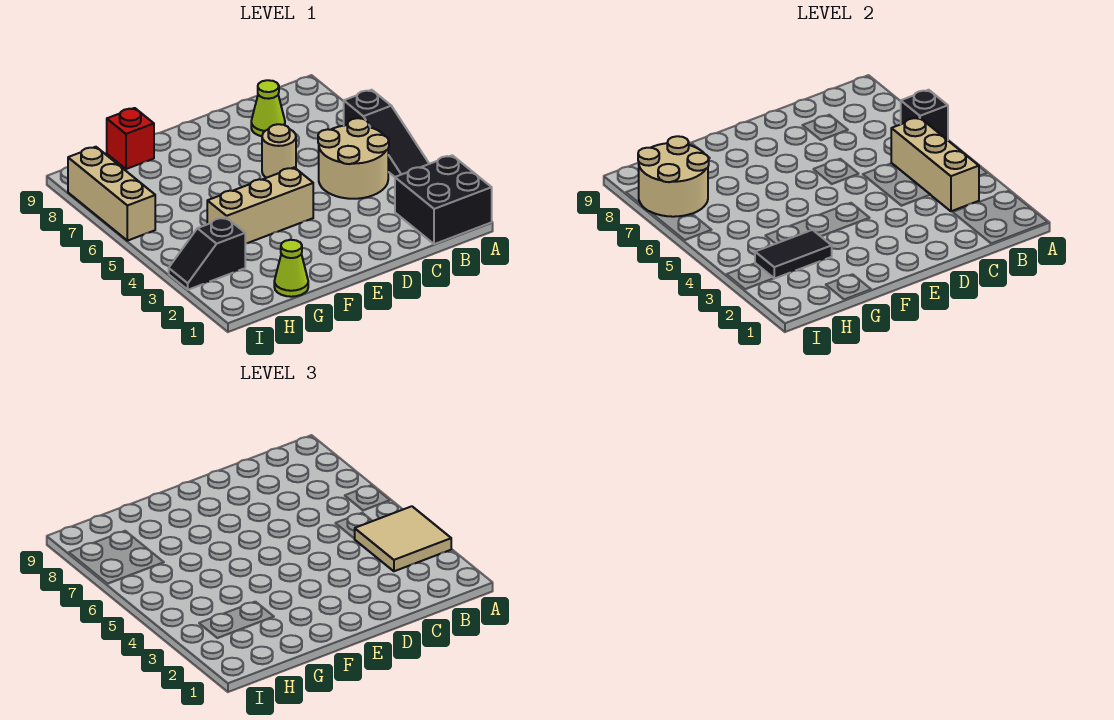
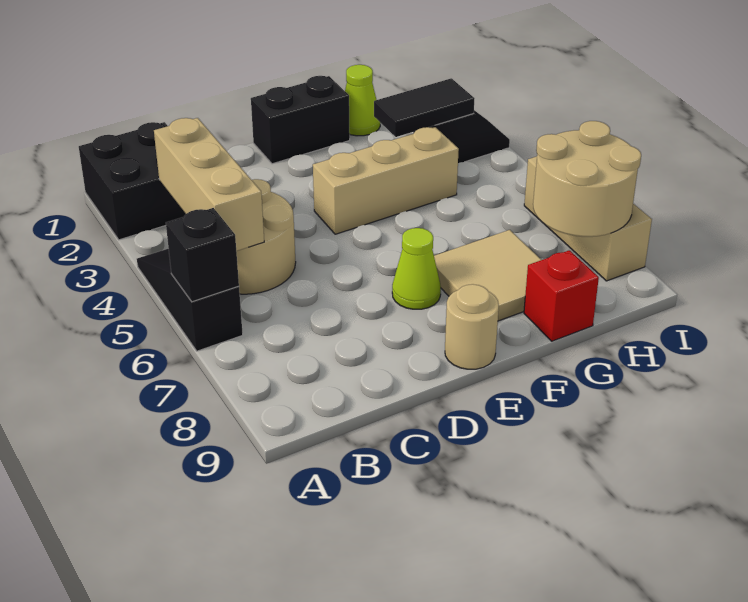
tan 2x2 tile [355,506,451,571] -> tan 2x2 tile moved to [434,230,541,321]
lime 1x1 cone [251,80,285,136] -> lime 1x1 cone moved to [392,228,441,309]
tan 1x1 round brick [262,124,296,178] -> tan 1x1 round brick moved to [445,284,499,369]
none -> black 1x2 brick [251,76,350,164]

